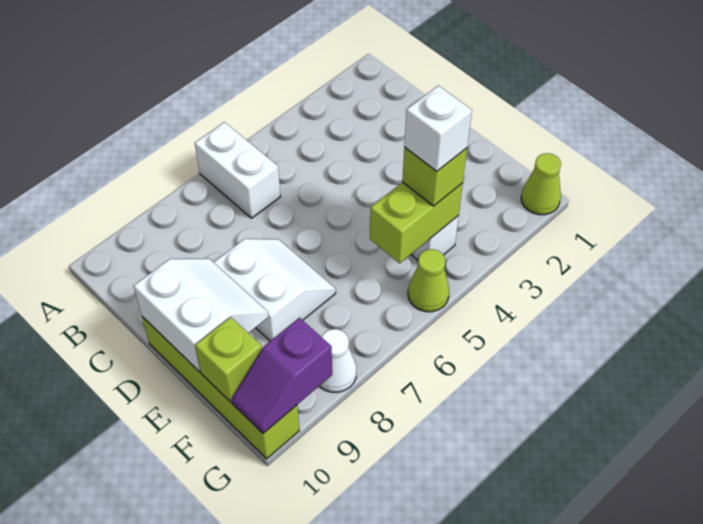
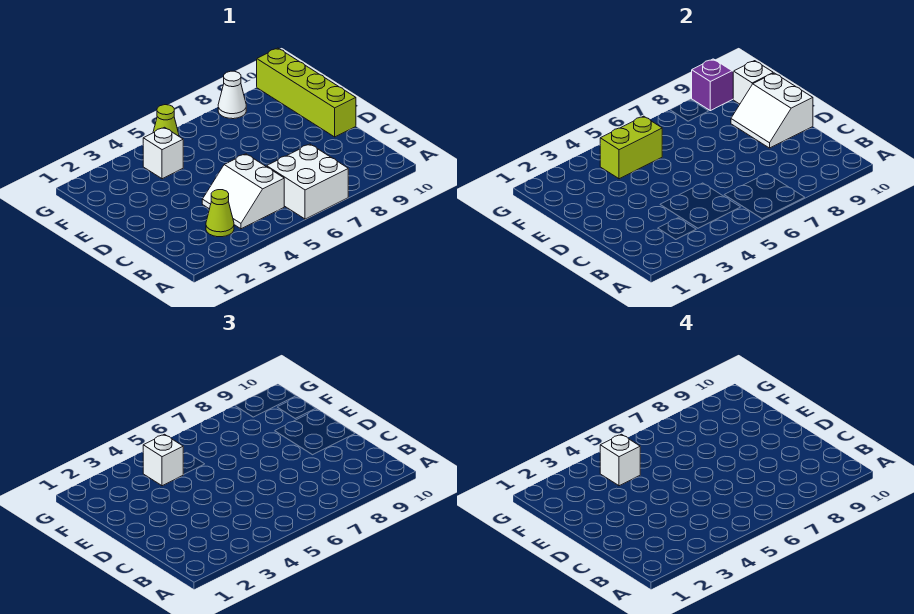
white 1x2 brick [195,122,281,218] -> white 2x2 brick [267,144,348,219]
white 2x2 slope [214,239,336,341] -> white 2x2 slope moved to [202,154,284,229]
lime 1x1 brick [402,147,467,206] -> white 1x1 brick [143,434,183,486]
lime 1x1 brick [195,317,262,402] -> white 1x1 brick [733,61,773,104]
lime 1x1 cone [521,153,561,215] -> lime 1x1 cone moved to [206,190,234,237]

